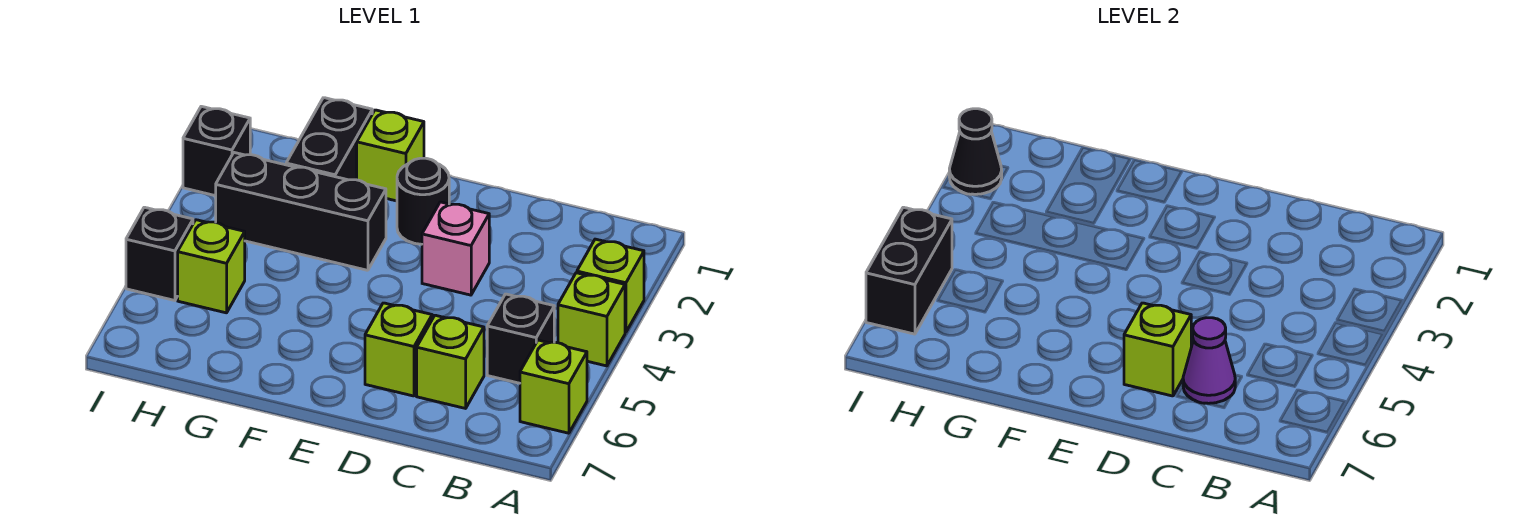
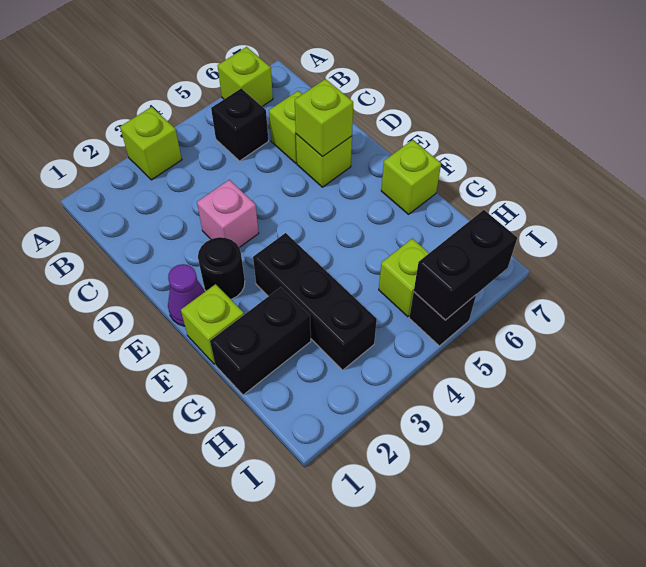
lime 1x1 brick [558,273,625,366] -> lime 1x1 brick moved to [381,140,441,214]
purple 1x1 cone [1183,318,1235,403] -> purple 1x1 cone moved to [168,264,205,326]
black 1x1 brick [183,106,250,196] -> none
black 1x1 cone [949,109,1002,194] -> none

